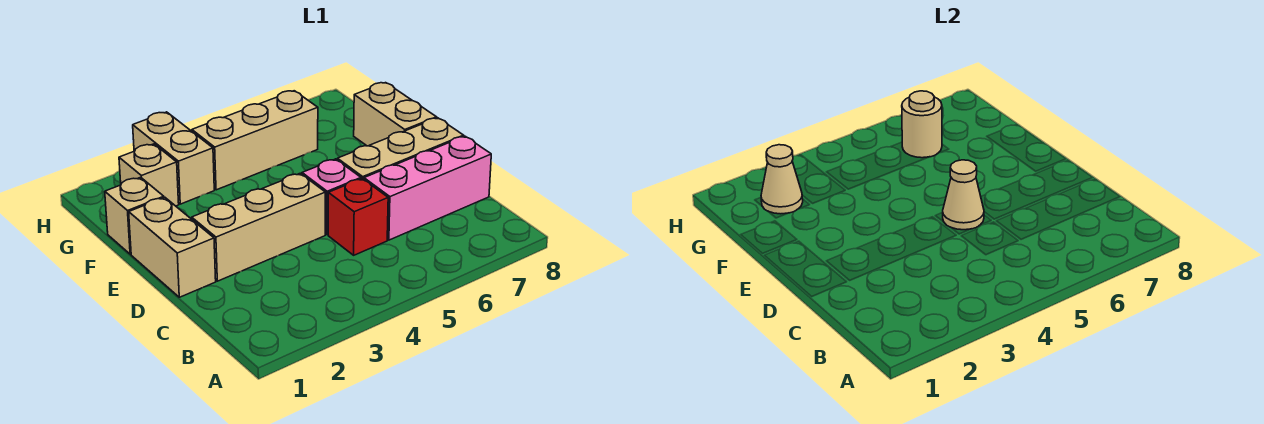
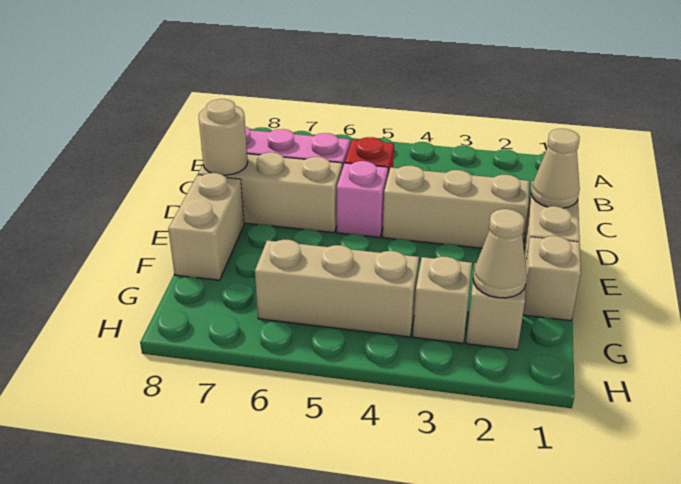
tan 1x1 cone [943,160,984,230] -> tan 1x1 cone moved to [531,129,580,208]
tan 1x2 brick [133,112,214,204] -> tan 1x1 brick [413,257,472,343]
tan 1x1 round brick [902,91,942,158] -> tan 1x1 round brick moved to [199,99,248,175]

